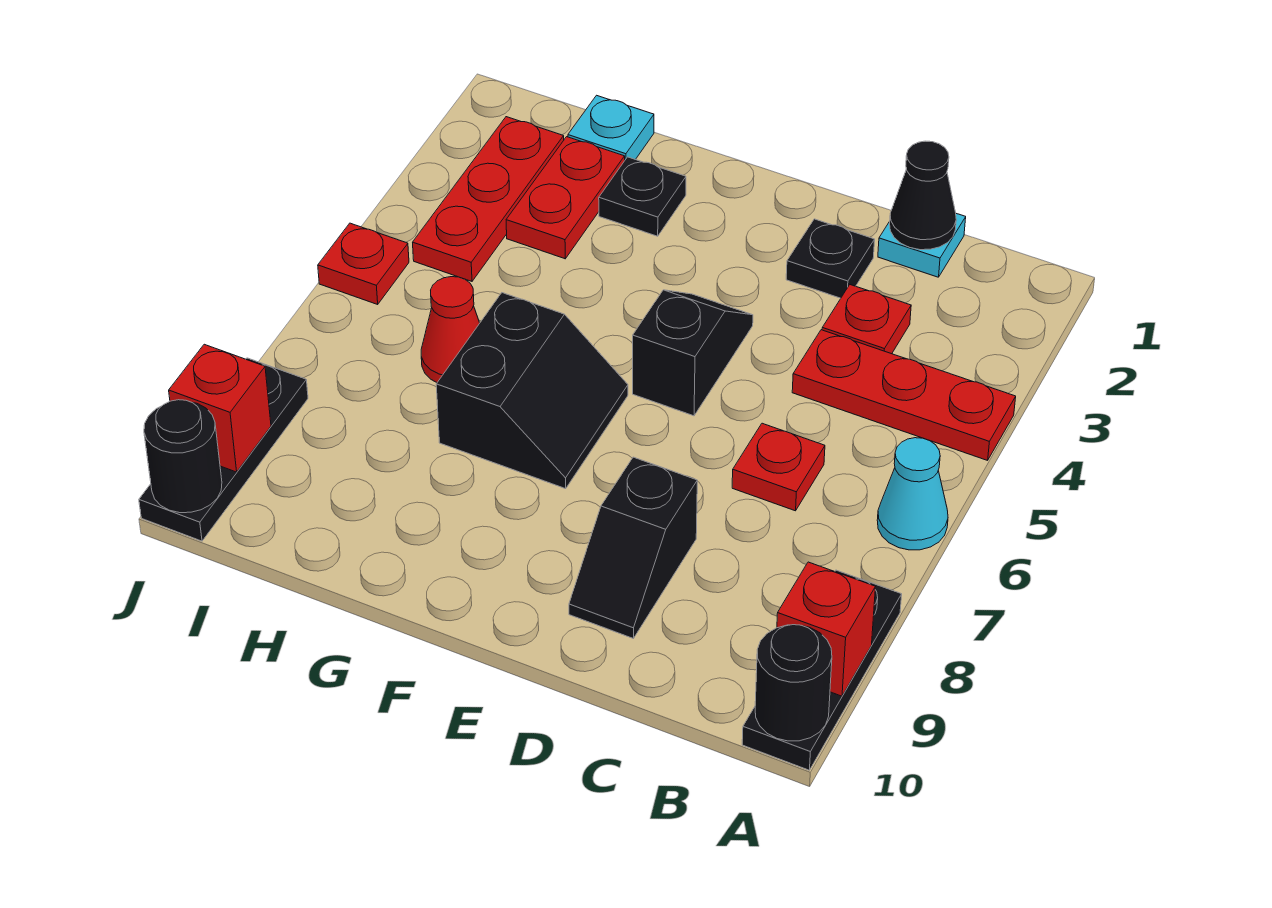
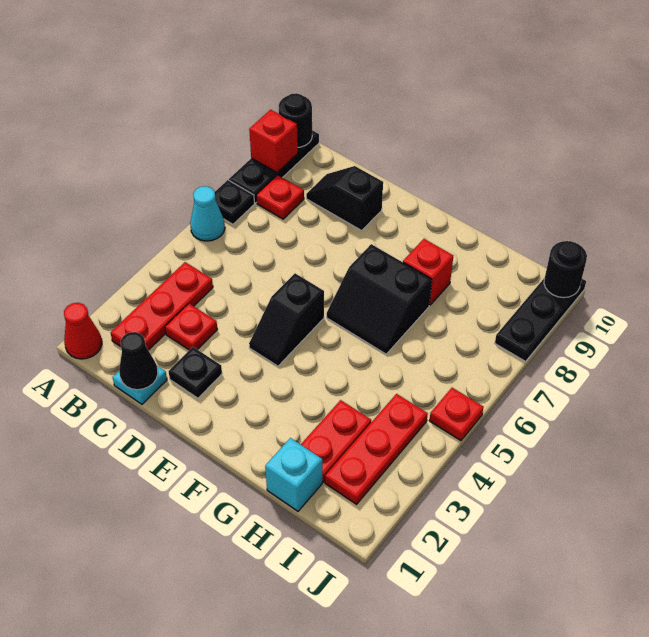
red 1x3 plate [792,330,1016,460] -> red 1x3 plate turned to [111,262,213,350]
red 1x1 plate [732,423,825,511] -> red 1x1 plate moved to [256,175,304,219]
black 1x2 slope [569,457,697,639] -> black 1x2 slope turned to [306,166,383,230]
black 2x2 slope [436,293,628,489] -> black 2x2 slope turned to [327,244,432,354]
black 1x1 plate [599,157,686,236] -> black 1x1 plate moved to [215,180,254,224]
cyan 1x1 plate [568,95,654,160] -> cyan 1x1 brick [265,438,322,511]
red 1x1 cone [421,277,480,382] -> red 1x1 cone moved to [64,303,102,359]
red 1x1 brick [169,344,271,472] -> red 1x1 brick moved to [403,239,453,305]

